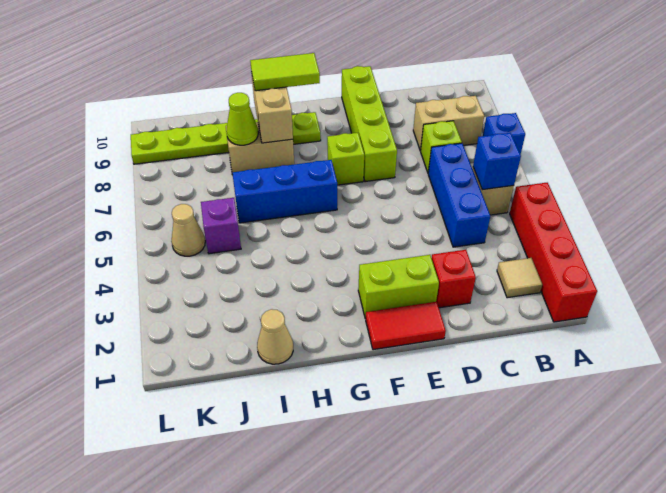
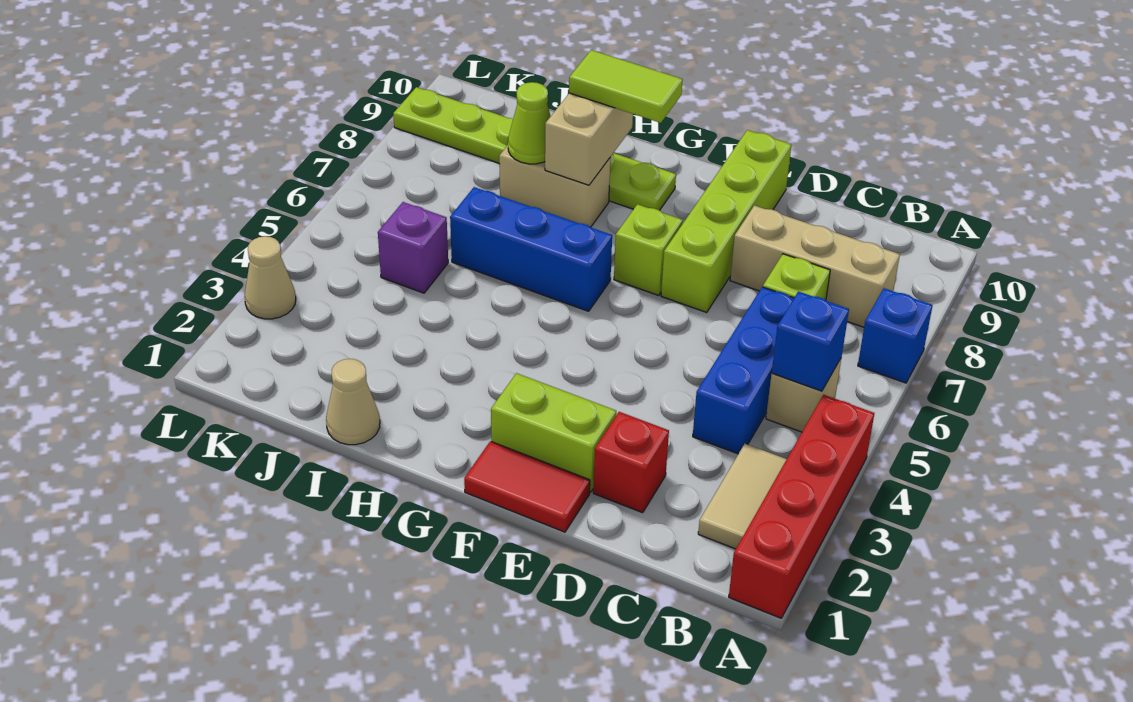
tan 1x1 tile [497,258,542,298] -> tan 1x2 tile [698,444,787,549]
tan 1x2 brick [413,96,484,151] -> tan 1x3 brick [730,205,900,327]
tan 1x1 cone [171,204,205,256] -> tan 1x1 cone moved to [244,236,296,319]

